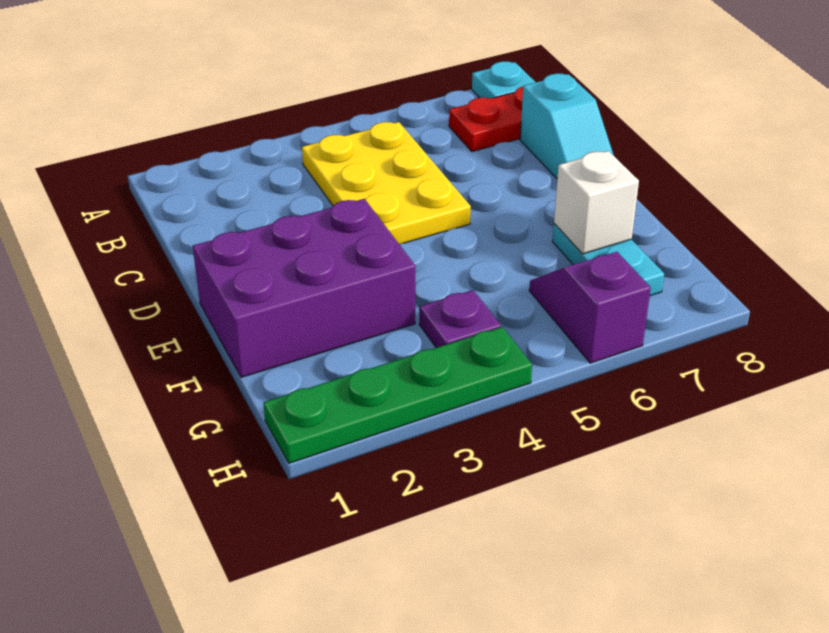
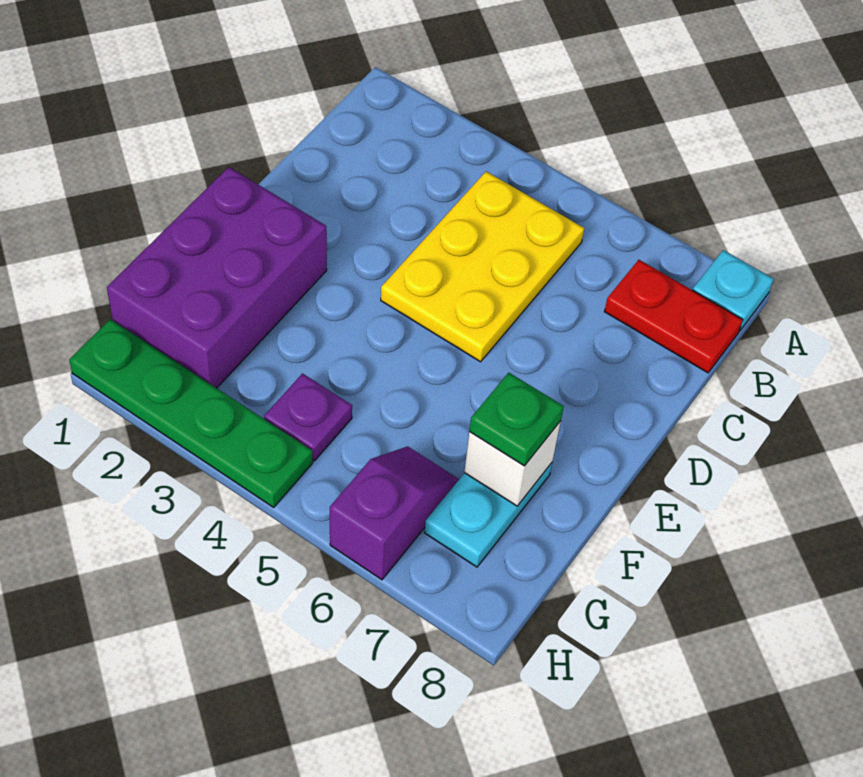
cyan 1x2 slope [520,74,614,178] -> none
purple 2x3 brick [193,199,415,377] -> purple 2x3 brick turned to [107,167,327,388]
none -> green 1x1 plate [469,373,564,466]

